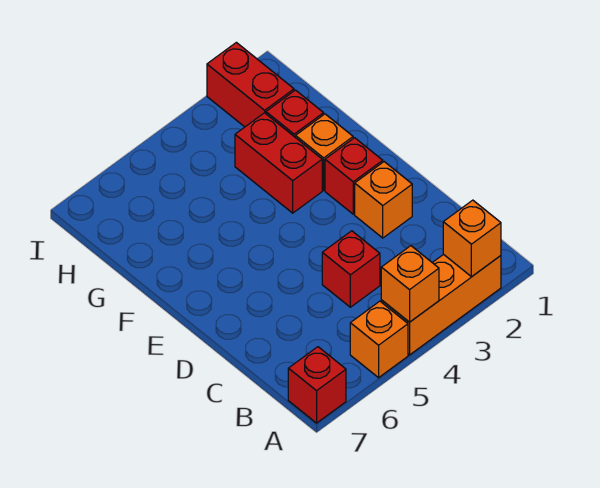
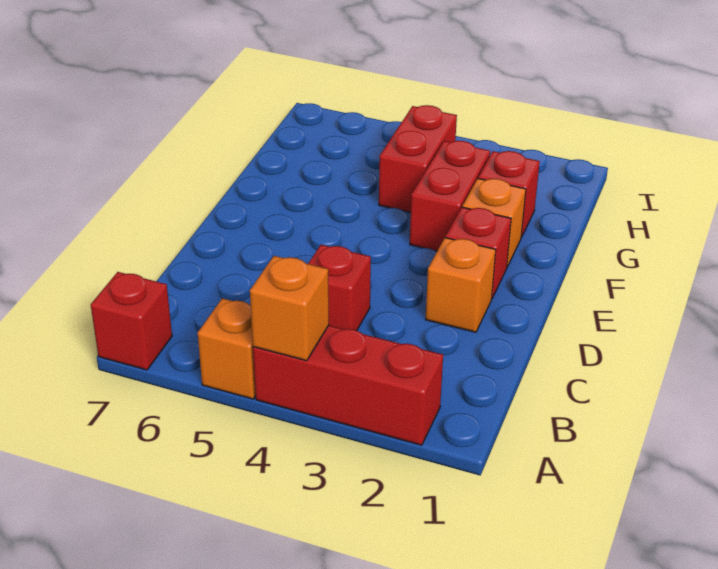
orange 1x3 brick [381,254,501,355] -> red 1x3 brick [253,325,443,445]
orange 1x1 brick [443,200,501,277] -> none
red 1x2 brick [207,42,294,127] -> red 1x2 brick moved to [379,105,457,213]

